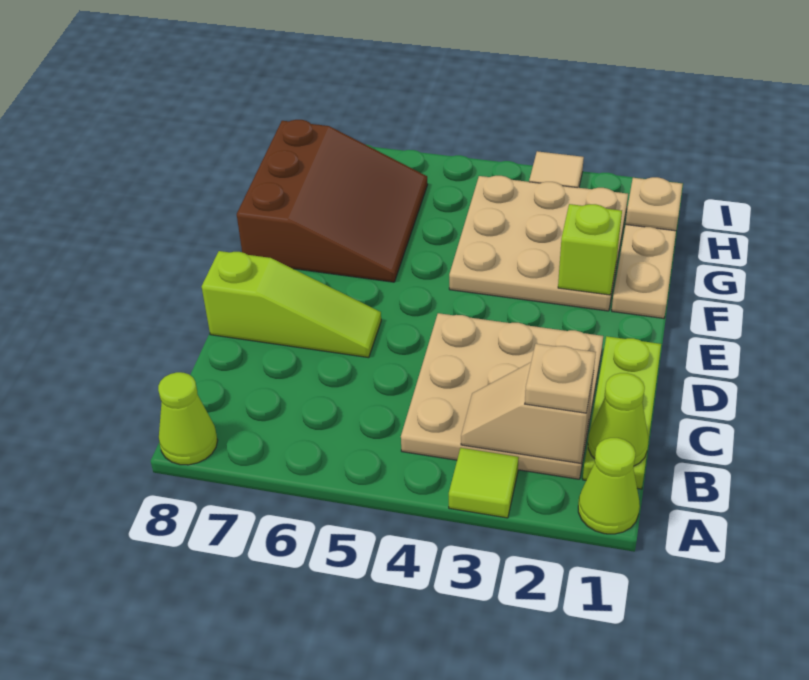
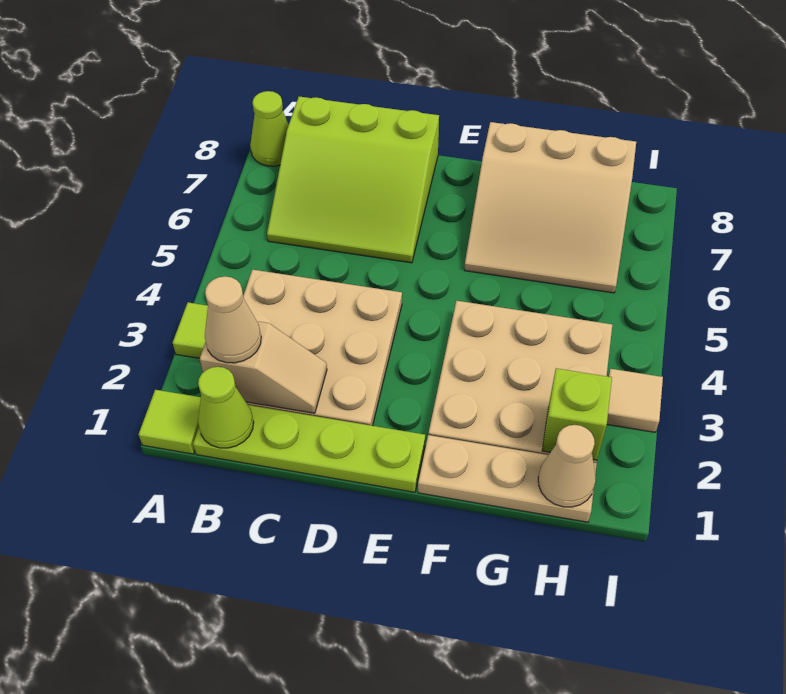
lime 1x1 cone [578,438,640,534] -> lime 1x1 tile [139,390,201,454]
lime 1x3 plate [583,336,661,489] -> lime 1x4 plate [193,405,425,492]
tan 1x2 slope [461,362,594,463] -> tan 1x2 slope turned to [200,321,327,413]
tan 1x1 plate [525,344,596,413] -> tan 1x1 cone [205,276,261,363]
lime 1x3 slope [202,251,381,358] -> lime 3x3 slope [267,97,439,263]
lime 1x1 brick [558,204,622,295] -> lime 1x1 brick moved to [542,368,612,460]
brown 3x3 slope [237,120,428,282] -> tan 3x3 slope [464,122,636,293]
tan 1x1 plate [626,177,683,231] -> tan 1x1 cone [538,425,596,507]

